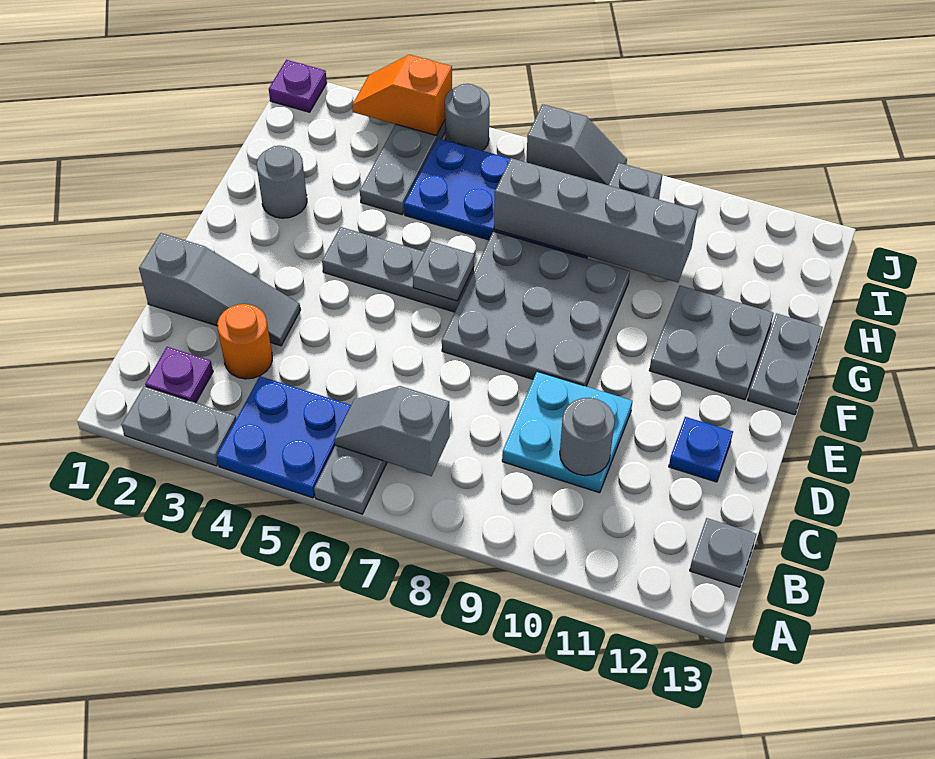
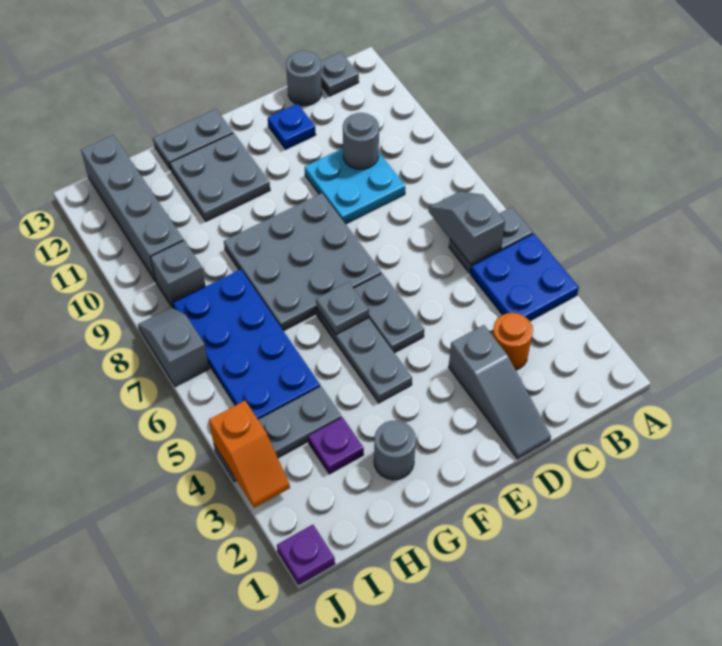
grey 1x2 plate [121,386,236,466] -> grey 1x2 plate moved to [354,274,424,353]
purple 1x1 plate [145,347,213,403] -> purple 1x1 plate moved to [308,417,364,474]
grey 1x2 slope [335,386,450,476] -> grey 1x2 slope turned to [429,192,505,265]
grey 1x3 slope [139,233,300,346] -> grey 1x3 slope turned to [449,325,551,459]
grey 1x4 brick [494,158,698,282] -> grey 1x4 brick moved to [81,135,184,282]
grey 1x1 round brick [445,84,490,151] -> grey 1x1 round brick moved to [286,50,322,106]

